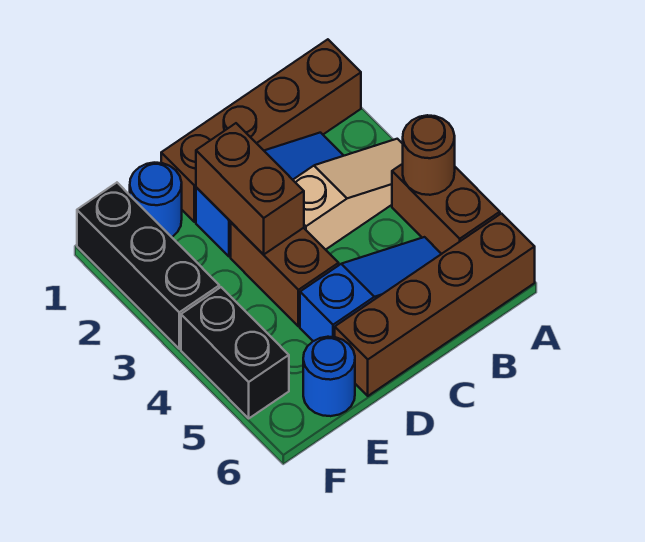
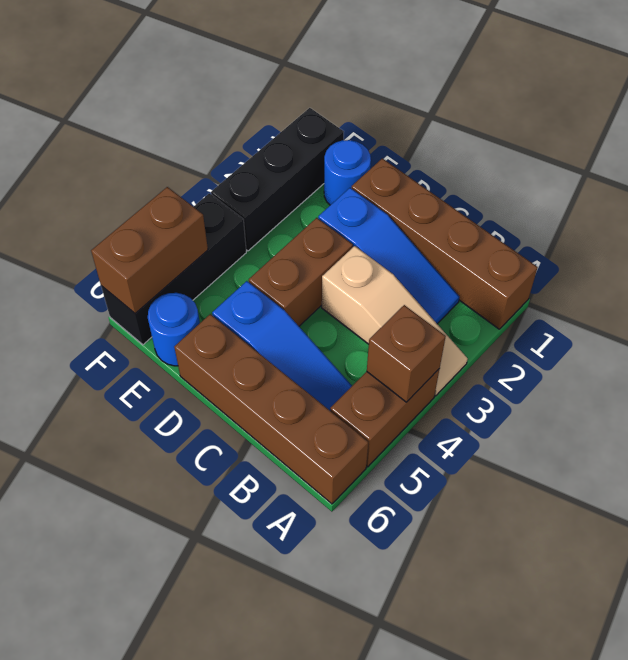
brown 1x1 round brick [403,115,455,195] -> brown 1x1 brick [367,305,446,402]
brown 1x2 brick [196,123,304,255] -> brown 1x2 brick moved to [91,187,208,313]
black 1x2 brick [181,287,289,418] -> black 1x3 brick [101,193,246,345]

